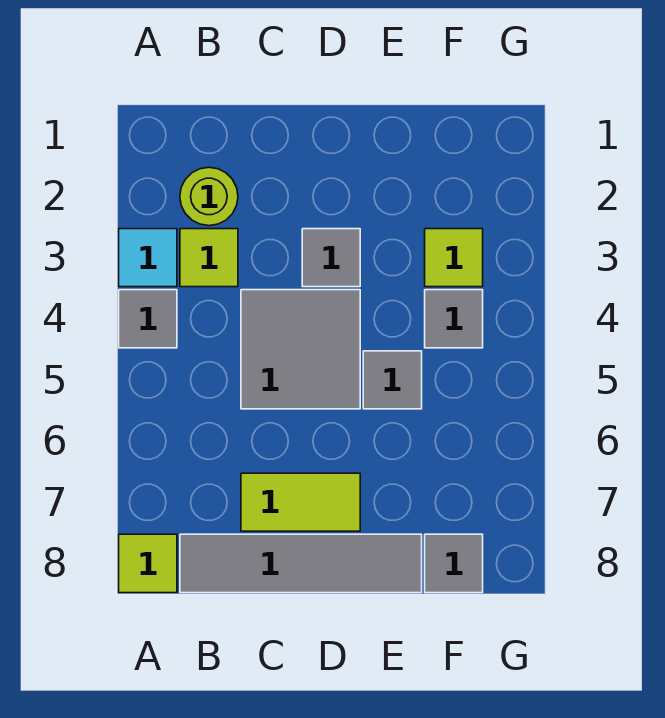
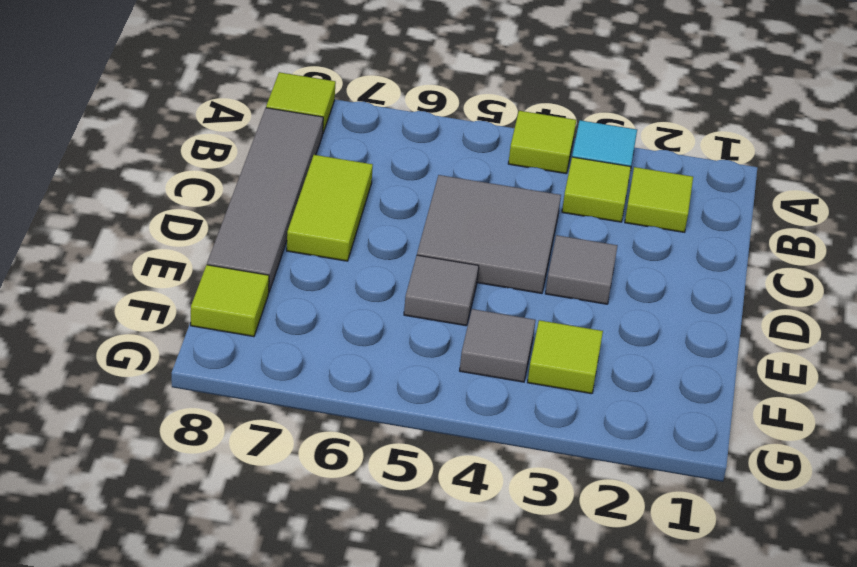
grey 1x1 tile [119,290,177,348] -> lime 1x1 tile [508,111,576,174]
lime 1x1 round brick [180,167,238,226] -> lime 1x1 tile [625,167,693,232]
grey 1x1 tile [425,534,483,593] -> lime 1x1 tile [191,265,269,337]

